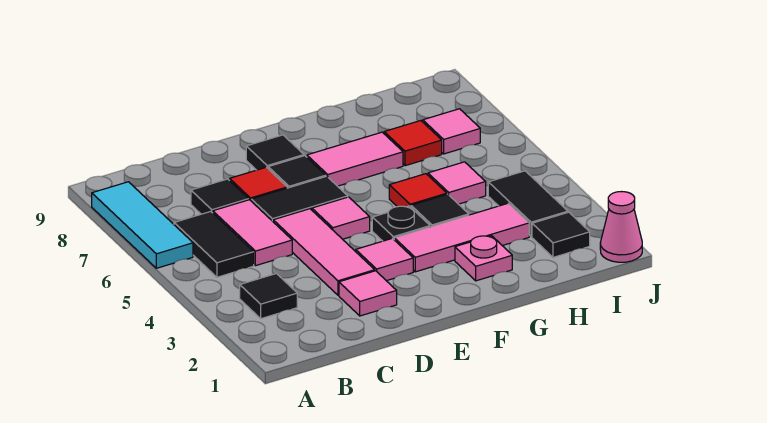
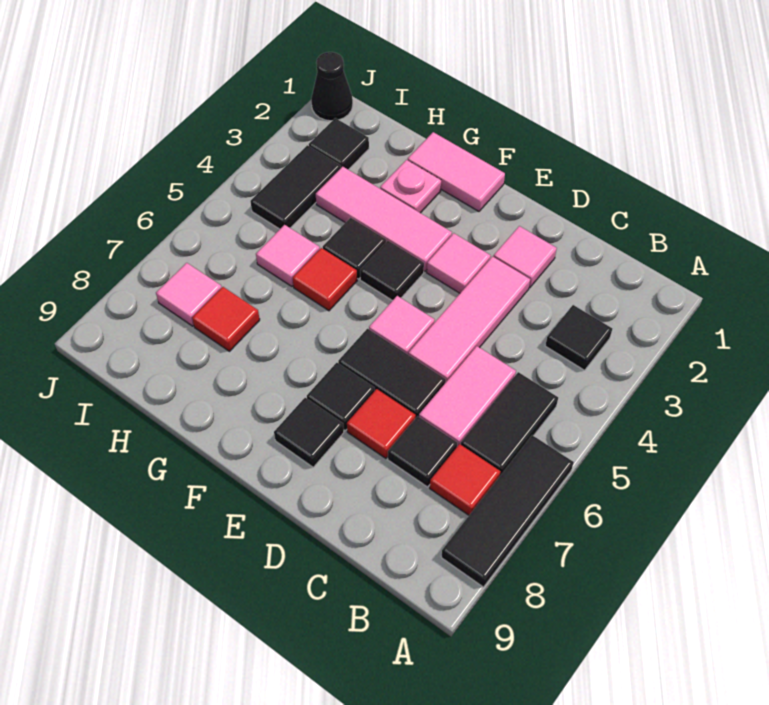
cyan 1x3 tile [92,182,193,268] -> black 1x3 tile [441,435,574,587]
none -> red 1x1 tile [430,444,501,515]
black 1x1 plate [372,206,430,241] -> black 1x1 tile [360,241,424,301]
pink 1x2 tile [307,132,403,186] -> pink 1x2 tile moved to [408,132,505,211]
pink 1x1 cone [600,192,642,262] -> black 1x1 cone [311,52,353,121]

